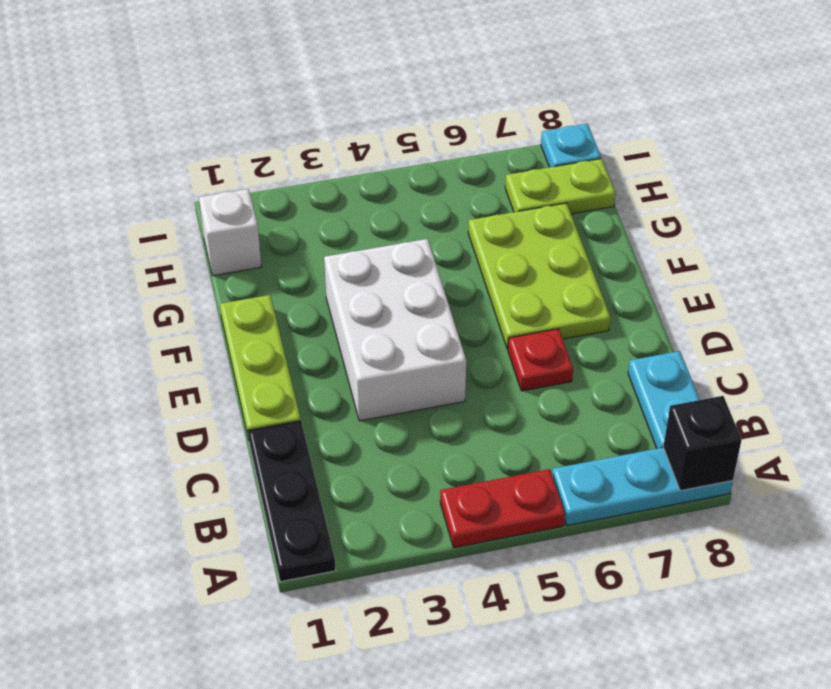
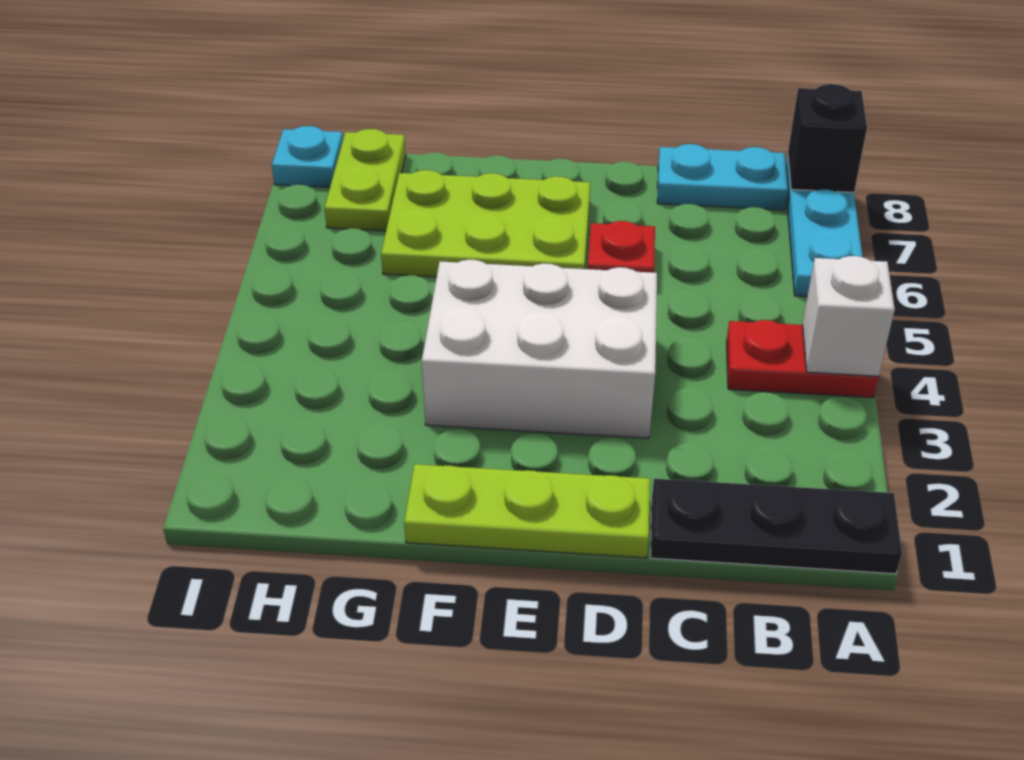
red 1x2 plate [440,469,565,548] -> red 1x2 plate turned to [727,320,879,398]
white 1x1 brick [199,189,262,276] -> white 1x1 brick moved to [802,256,895,376]

